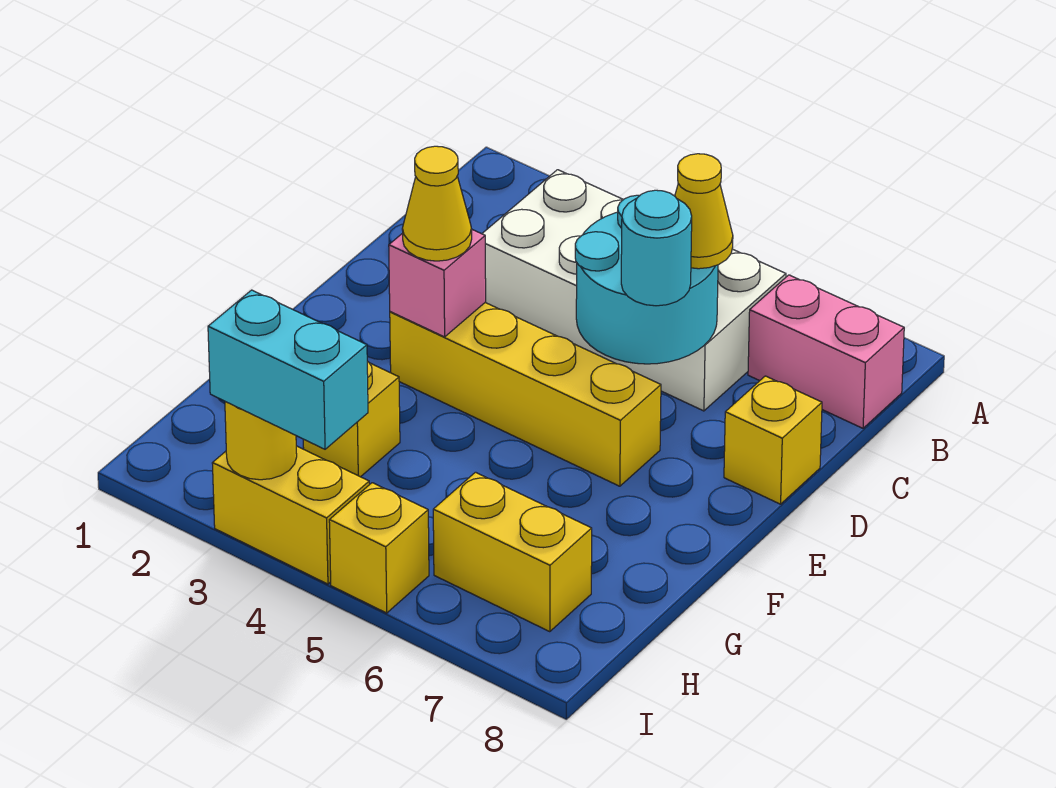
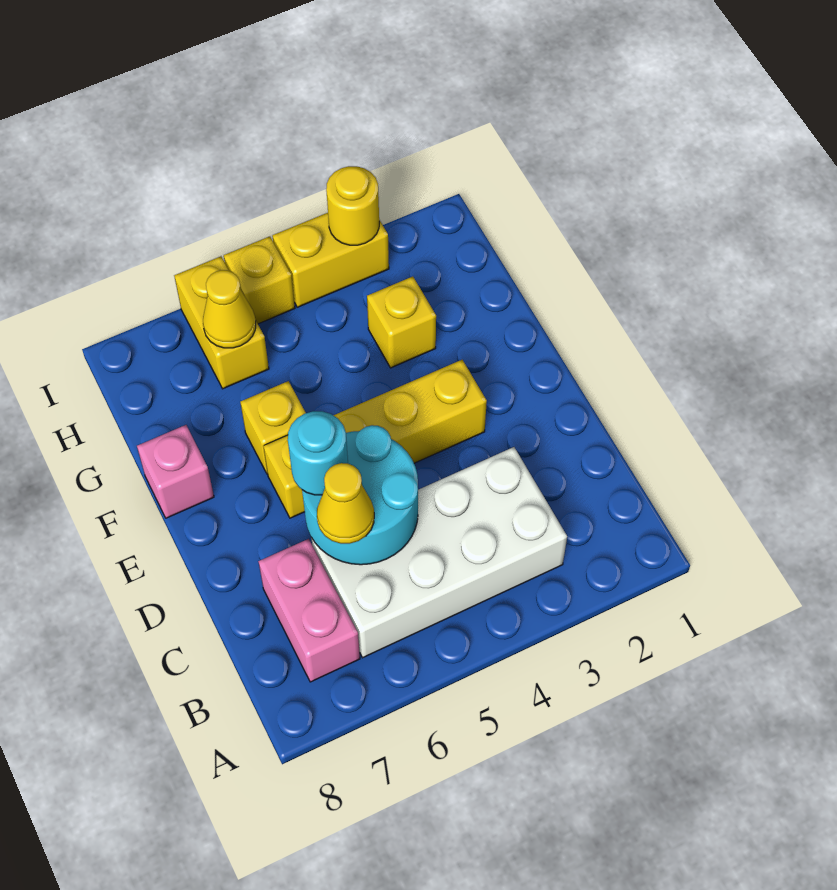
pink 1x2 brick [748,275,904,428] -> pink 1x2 brick turned to [258,539,360,682]
yellow 1x1 brick [724,376,822,504] -> yellow 1x1 brick moved to [240,381,306,474]
pink 1x1 brick [389,230,486,337] -> pink 1x1 brick moved to [137,425,214,518]
yellow 1x1 cone [402,146,472,261] -> yellow 1x1 cone moved to [203,270,256,348]
yellow 1x2 brick [433,472,592,632] -> yellow 1x2 brick turned to [174,256,269,389]
cyan 1x2 brick [208,290,368,449] -> none

